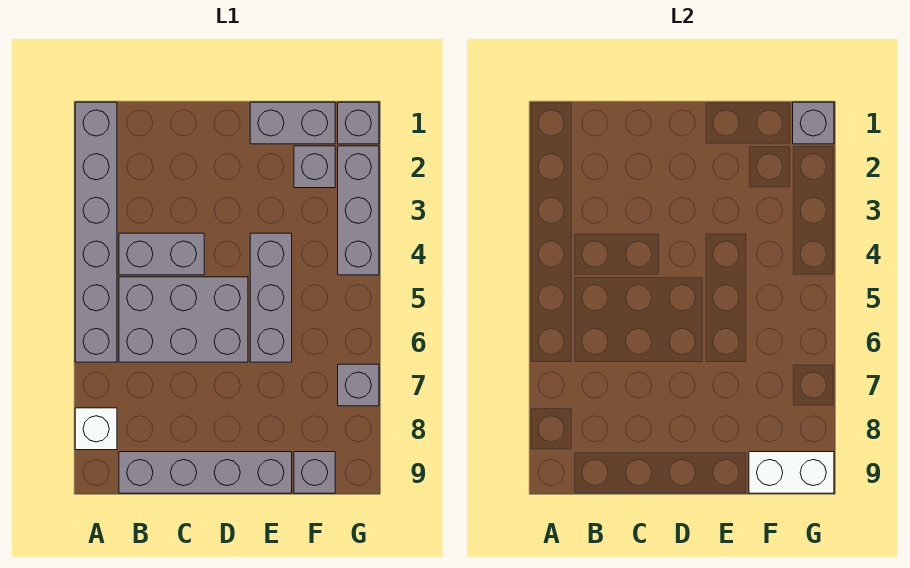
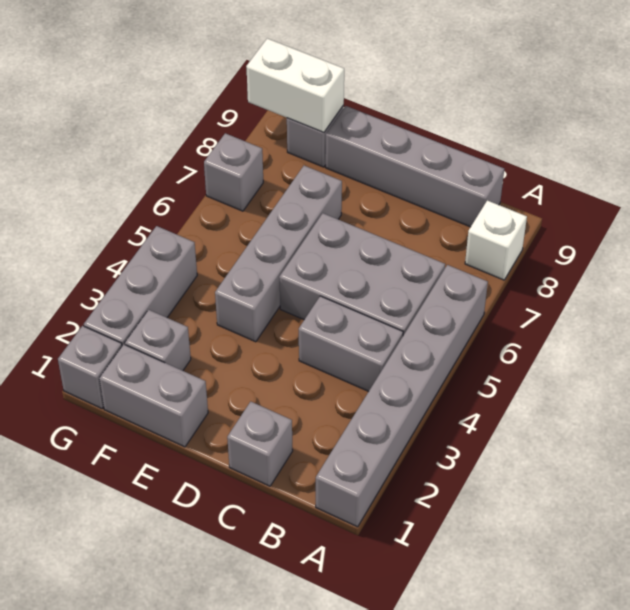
grey 1x3 brick [250,233,292,362] -> grey 1x4 brick [215,166,342,342]
grey 1x1 brick [793,102,834,144] -> grey 1x1 brick moved to [227,402,293,486]

